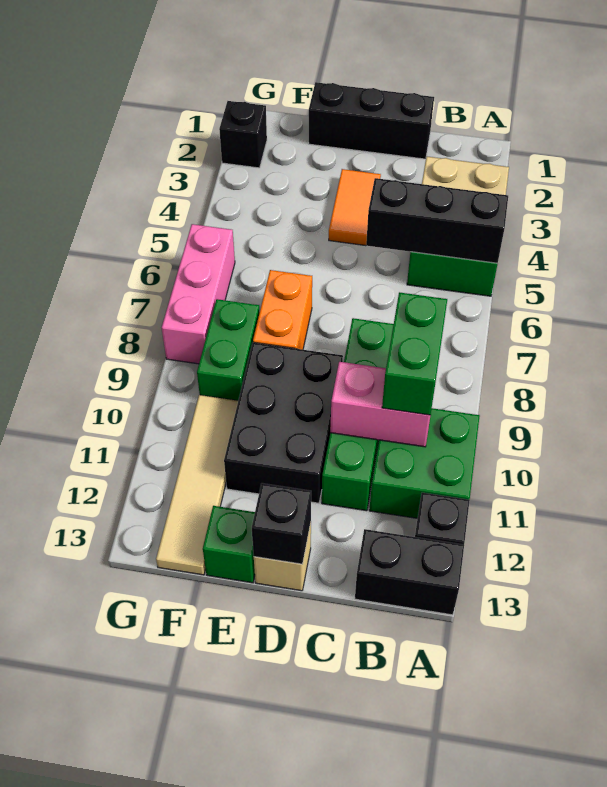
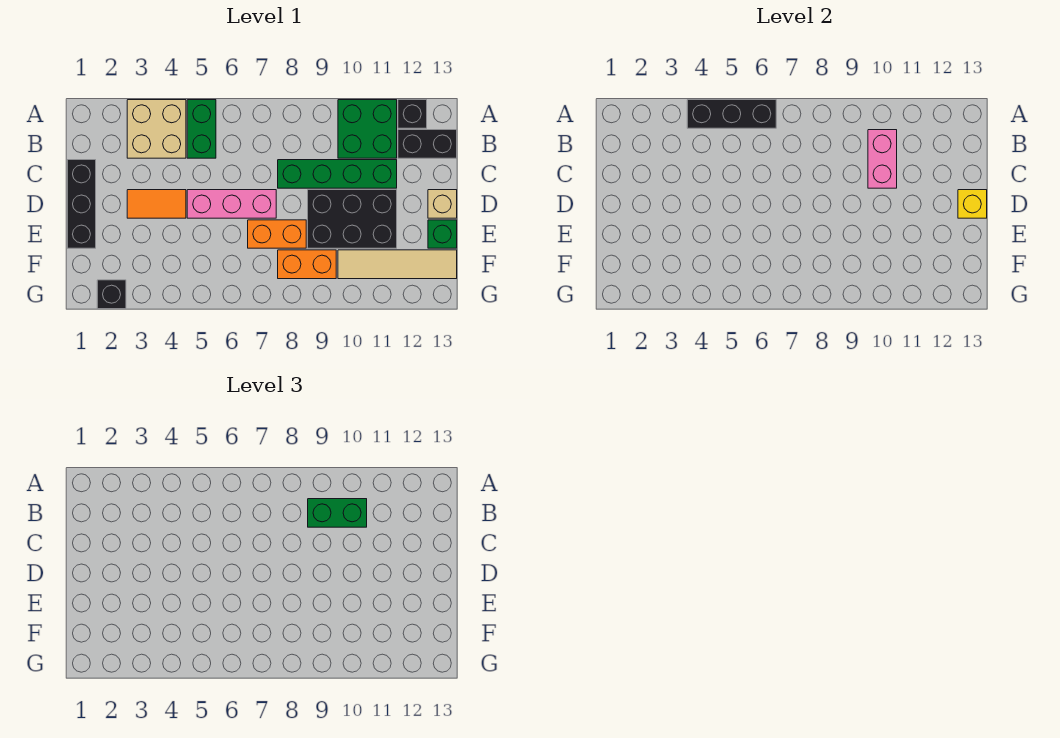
black 1x3 brick [366,178,508,263] -> black 1x3 brick turned to [687,100,776,128]
black 1x2 brick [355,529,464,615] -> black 1x2 brick turned to [398,130,457,158]
black 1x1 brick [252,483,311,564] -> yellow 1x1 brick [958,190,987,218]
green 1x2 brick [197,299,260,401] -> orange 1x2 brick [278,250,336,279]
pink 1x3 brick [162,224,235,364] -> pink 1x3 brick moved to [187,190,276,218]

